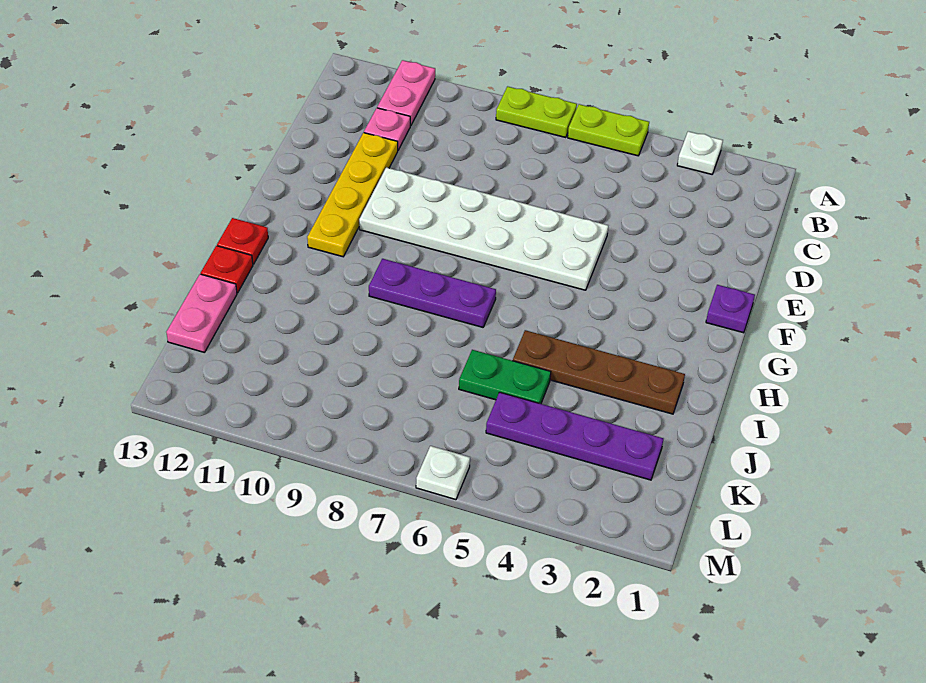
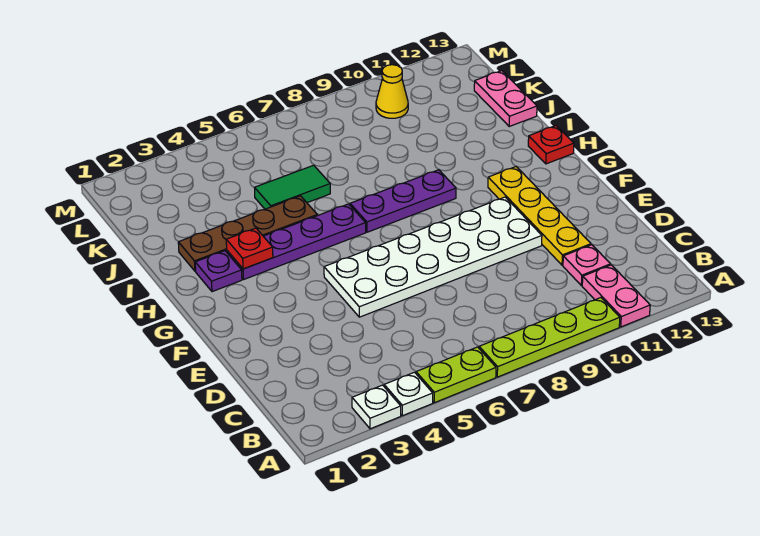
lime 1x2 plate [496,86,577,138] -> lime 1x4 plate [479,298,620,377]
purple 1x1 plate [706,285,755,333] -> purple 1x1 plate moved to [195,251,242,292]
red 1x1 plate [201,246,253,293] -> red 1x1 plate moved to [226,228,273,269]
green 1x2 plate [459,350,551,404] -> green 1x2 tile [254,165,330,209]
purple 1x4 plate [486,392,663,480] -> purple 1x4 plate moved to [227,204,366,280]
none -> yellow 1x1 cone [376,65,408,118]
white 1x1 plate [416,446,470,500] -> white 1x1 plate moved to [384,372,433,416]

